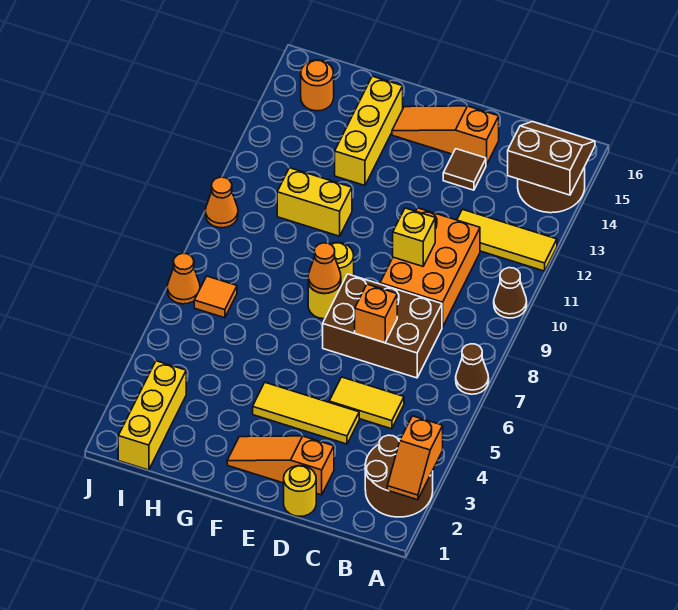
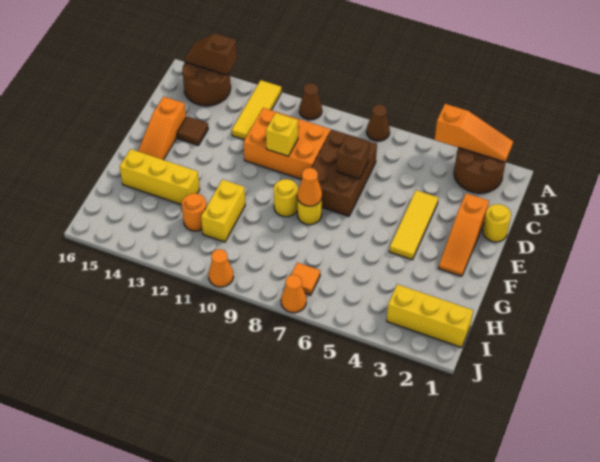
orange 1x2 slope [387,416,443,500] -> orange 1x3 slope [435,104,513,162]
brown 2x2 slope [508,122,595,195] -> brown 1x2 slope [185,33,237,75]
yellow 1x2 tile [329,377,404,429] -> none
orange 1x1 brick [355,284,397,343] -> brown 1x1 brick [337,135,369,179]
orange 1x1 round brick [301,60,334,111] -> orange 1x1 round brick moved to [182,193,207,231]

